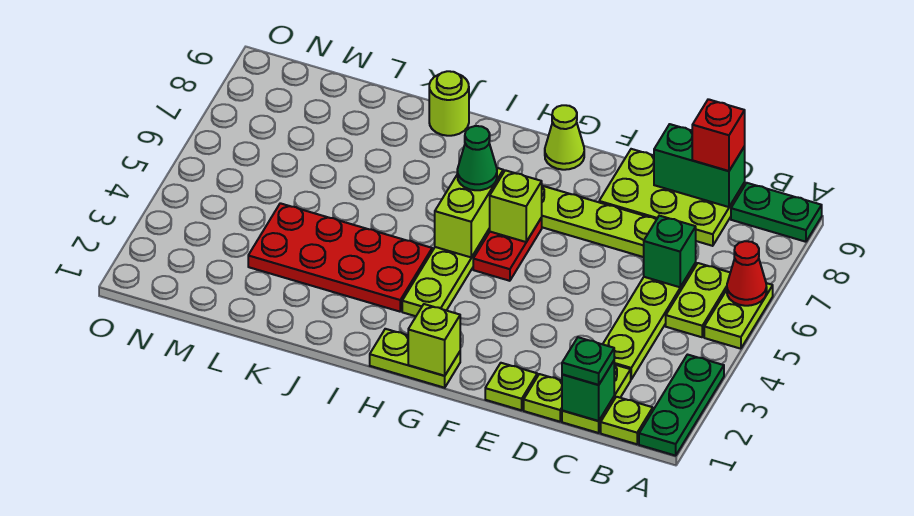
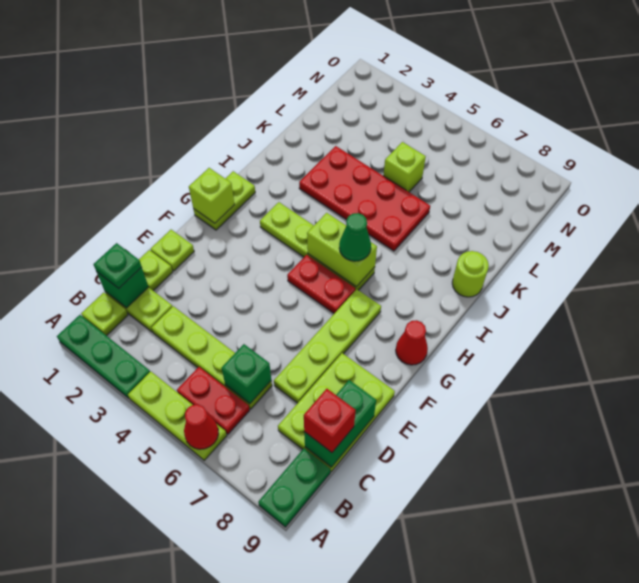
lime 1x2 plate [704,283,773,349] -> lime 1x3 plate [128,371,227,460]
lime 1x2 plate [666,263,730,337] -> red 1x2 plate [177,367,250,434]
lime 1x1 brick [489,170,542,242] -> lime 1x1 brick moved to [383,142,426,192]
lime 1x1 cone [545,105,584,170] -> red 1x1 cone [396,320,428,365]
red 2x4 plate [248,203,432,312] -> red 2x4 plate turned to [299,146,430,251]

